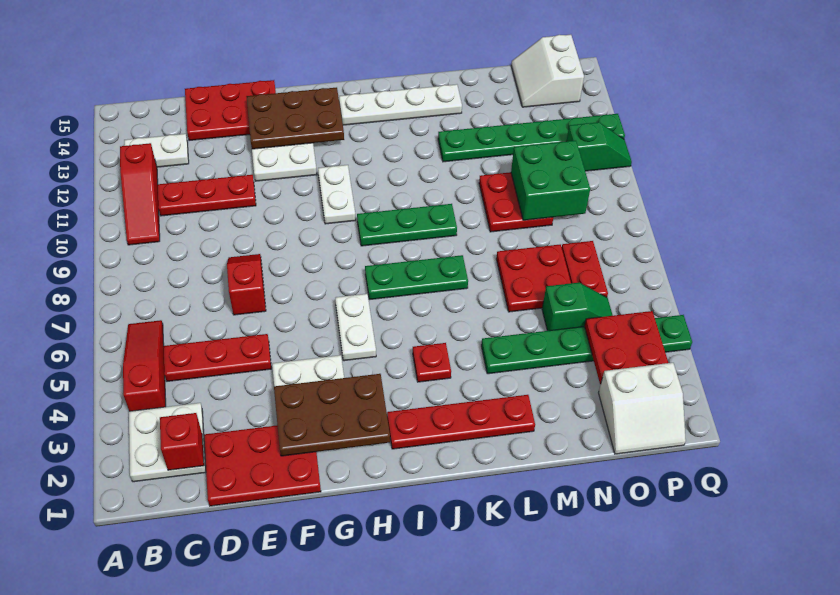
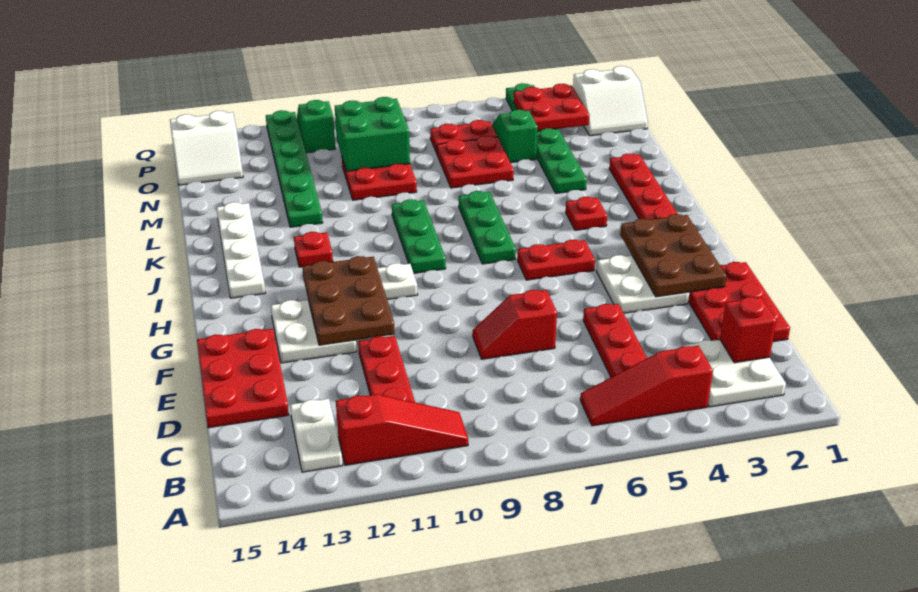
brown 2x3 plate [246,87,344,149] -> brown 2x3 plate moved to [302,256,395,345]
white 1x2 plate [335,294,376,361] -> red 1x2 plate [517,240,595,280]
none -> red 1x1 plate [294,232,333,267]
white 2x2 slope [599,363,686,454] -> white 2x2 slope turned to [573,66,648,136]

